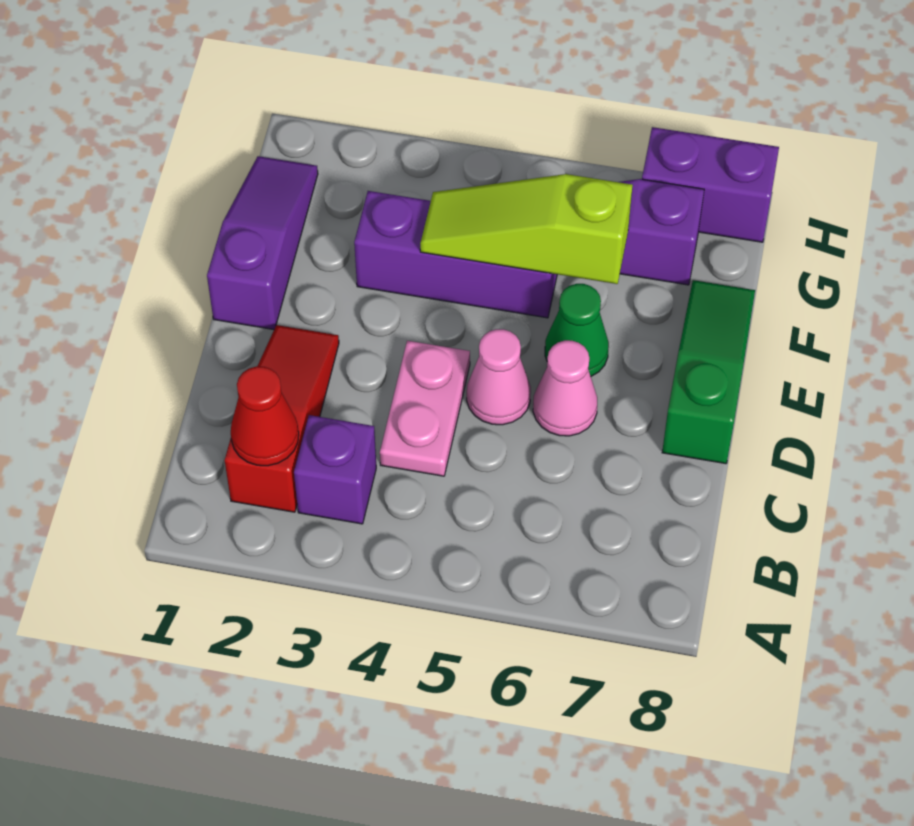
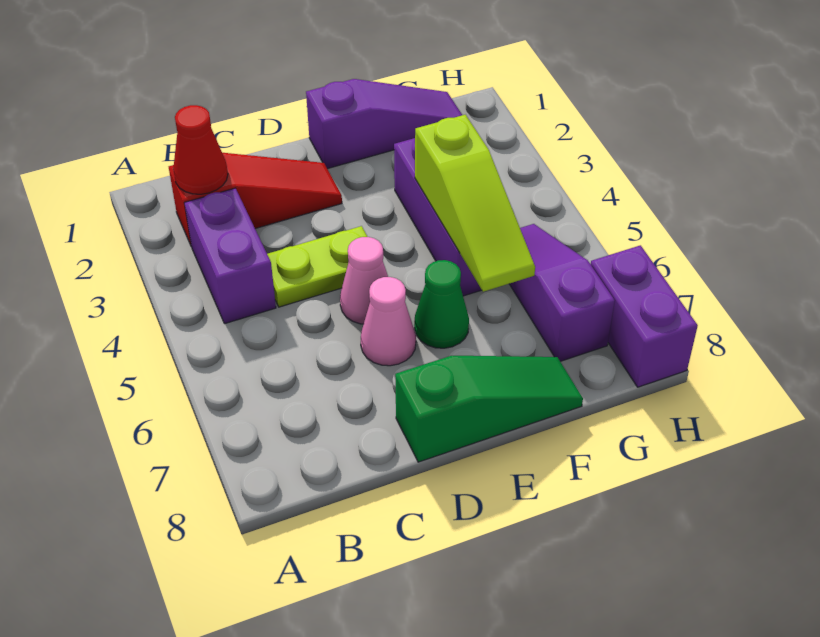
purple 1x1 brick [294,415,376,524] -> purple 1x2 brick [184,188,276,324]
pink 1x2 plate [380,341,470,476] -> lime 1x2 plate [267,226,367,307]
lime 1x3 slope [420,174,633,284] -> lime 1x3 slope turned to [415,115,535,292]

